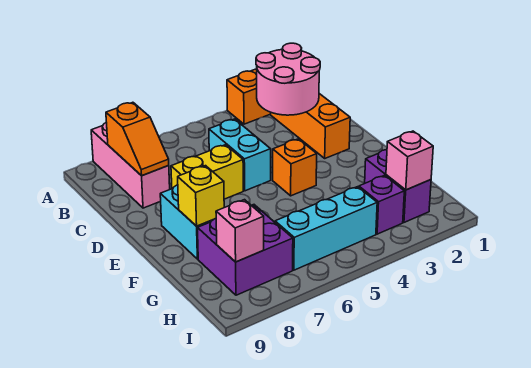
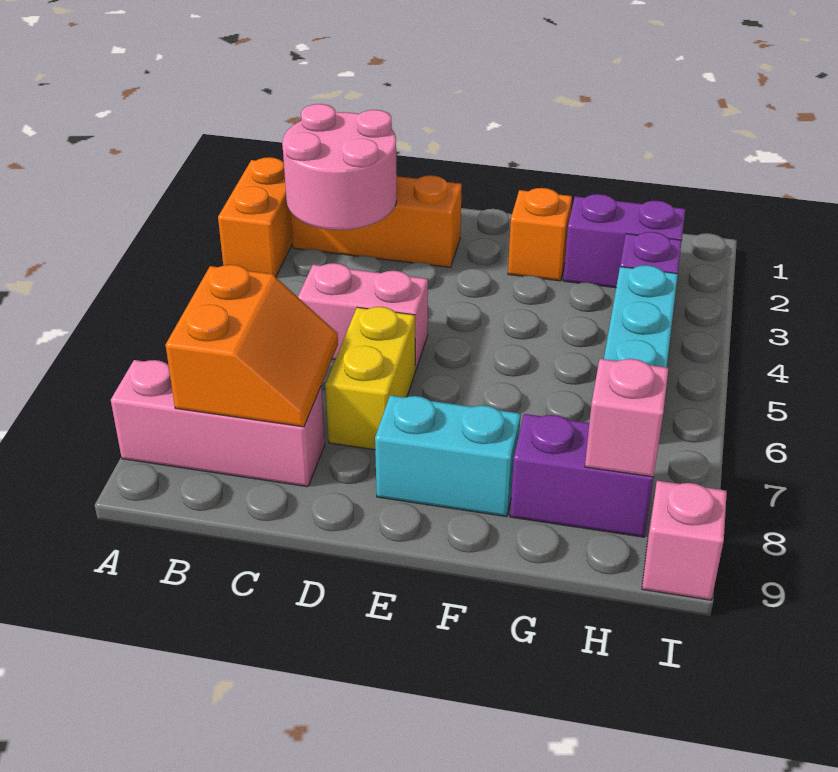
orange 1x2 slope [106,102,169,176] -> orange 2x2 slope [166,265,338,427]
cyan 1x2 brick [209,119,271,191] -> pink 1x2 brick [298,263,428,371]
orange 1x1 brick [273,139,317,196] -> orange 1x1 brick moved to [508,188,572,281]
yellow 1x1 brick [178,166,224,226] -> none
purple 2x2 brick [198,205,293,295] -> purple 1x2 brick [510,414,654,537]
pink 1x1 brick [386,131,433,190] -> pink 1x1 brick moved to [642,481,727,600]

